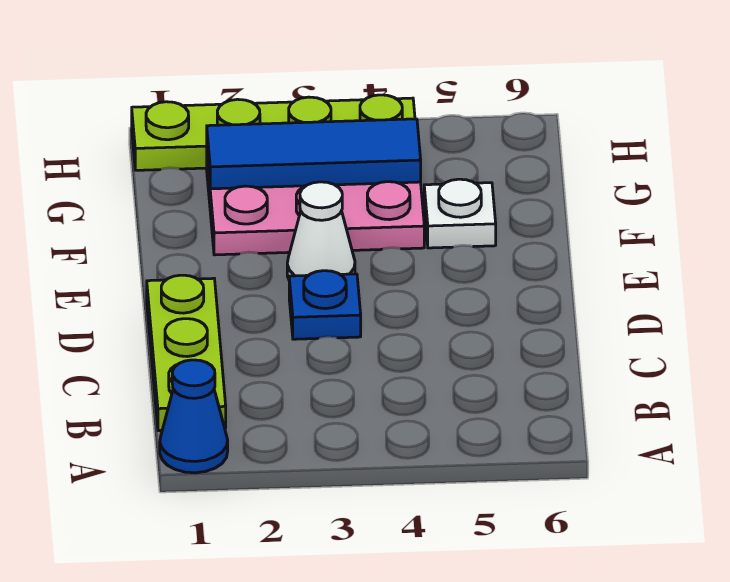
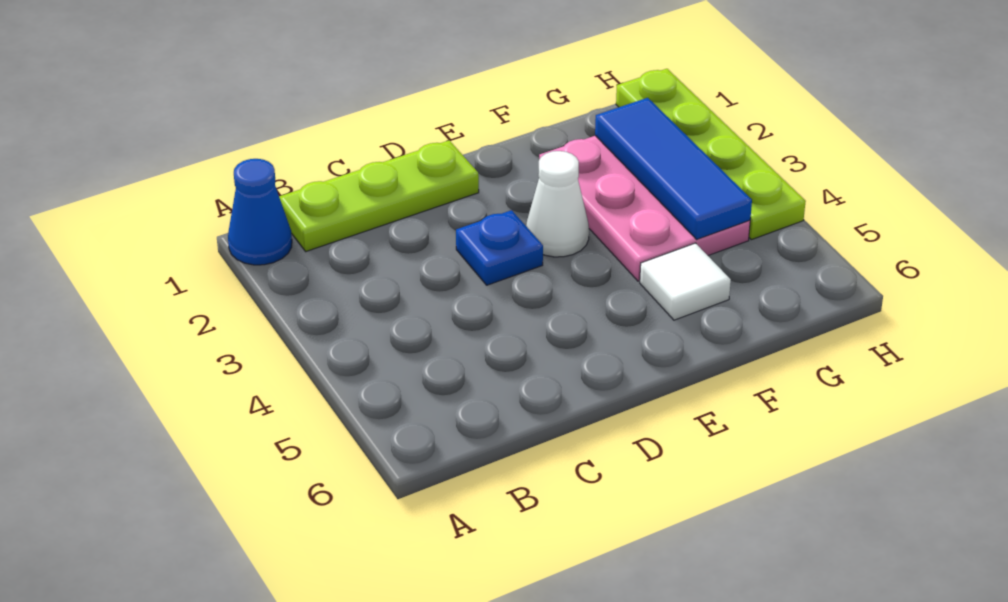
white 1x1 plate [424,179,496,248] -> white 1x1 tile [640,243,731,320]

